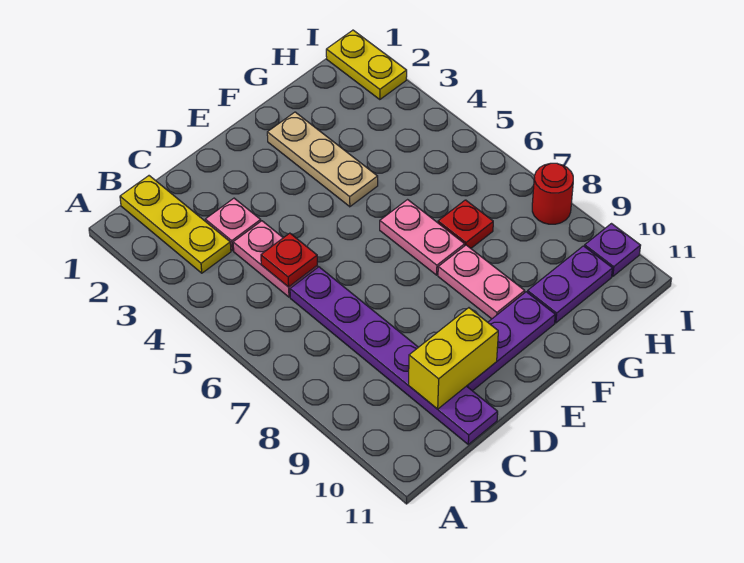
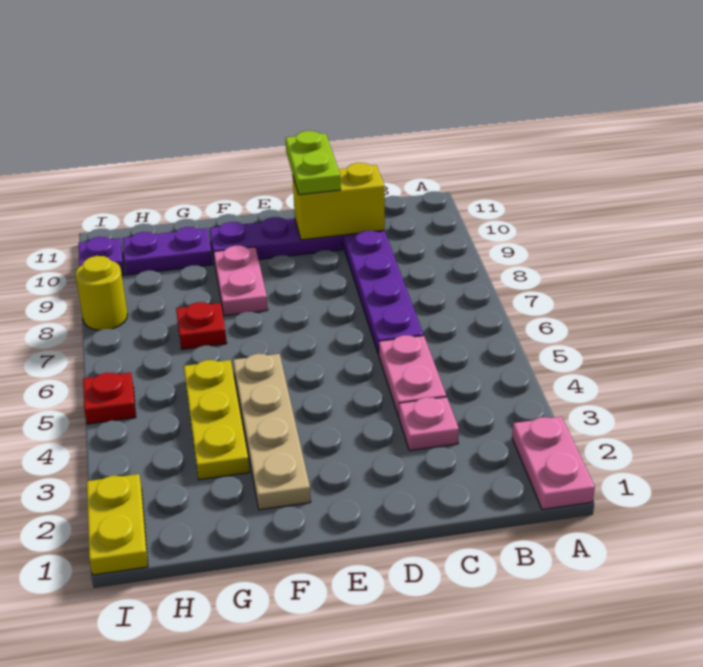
yellow 1x3 plate [120,176,231,273] -> yellow 1x3 plate moved to [184,360,249,480]
red 1x1 plate [261,233,317,287] -> red 1x1 plate moved to [83,373,136,424]
none -> lime 1x2 plate [286,131,341,195]
tan 1x3 plate [267,112,378,207] -> tan 1x4 plate [233,354,311,510]
pink 1x2 plate [380,200,465,275] -> pink 1x2 plate moved to [512,417,595,510]
red 1x1 round brick [532,163,573,224] -> yellow 1x1 round brick [75,256,128,330]

